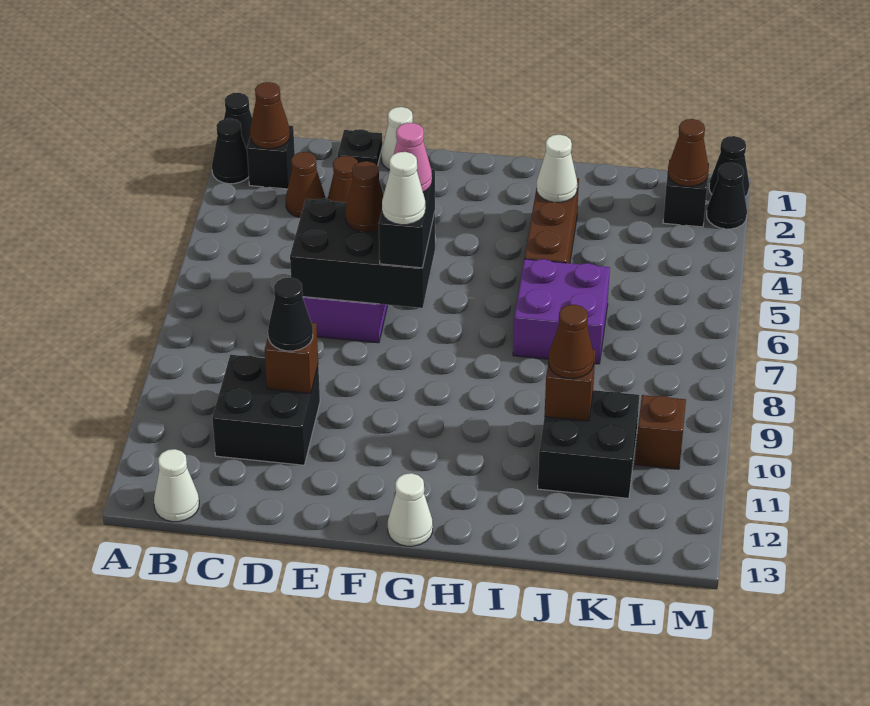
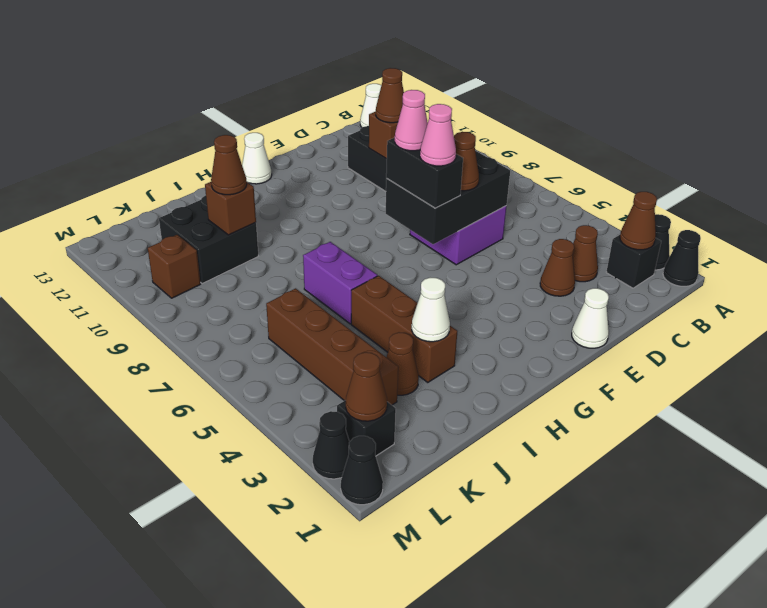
black 1x1 plate [338,129,383,166] -> none
black 1x1 cone [268,278,313,351] -> brown 1x1 cone [376,68,404,123]
white 1x1 cone [382,152,425,225] -> pink 1x1 cone [395,90,428,151]
purple 2x2 brick [513,259,610,364] -> purple 1x2 brick [303,242,377,324]
none -> brown 1x1 cone [387,332,419,395]
none -> brown 1x4 brick [266,288,398,405]

